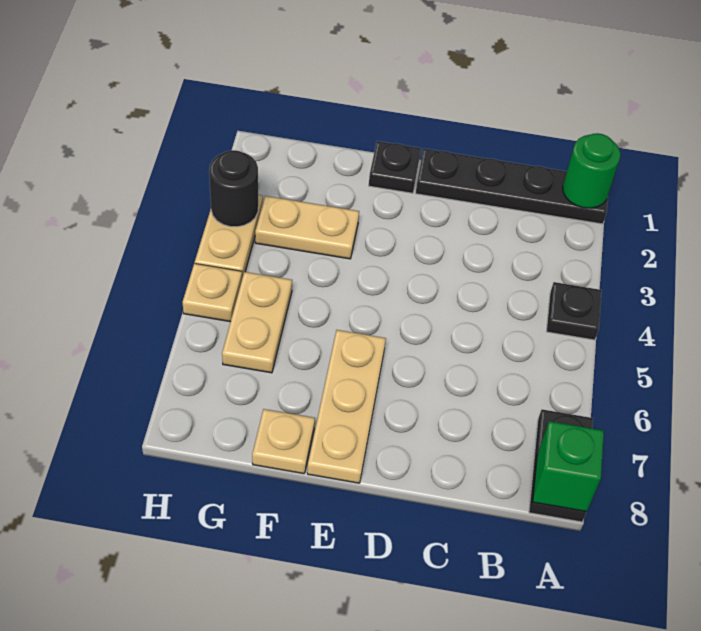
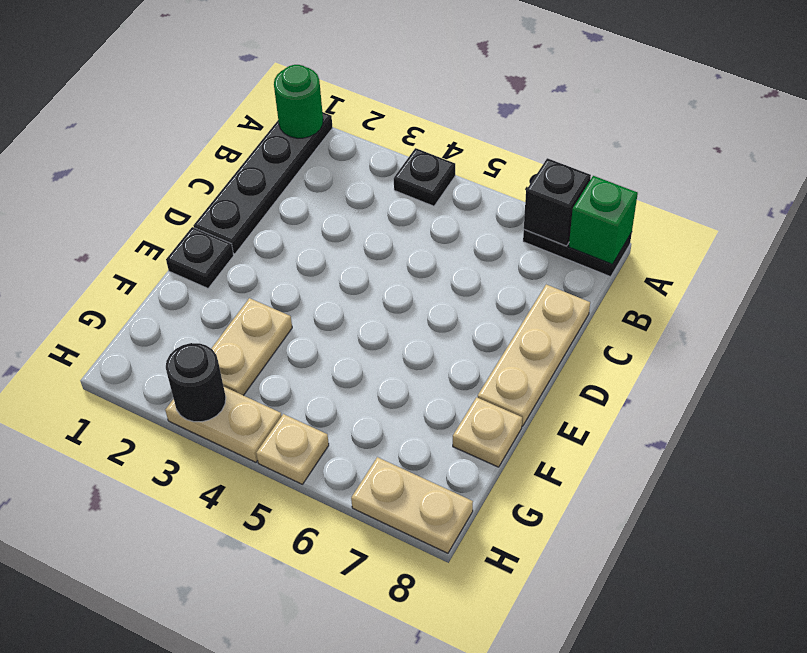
none -> black 1x1 brick [524,158,591,246]
tan 1x3 plate [307,330,386,483] -> tan 1x3 plate turned to [478,284,590,426]
tan 1x2 plate [222,272,292,373] -> tan 1x2 plate moved to [351,457,473,553]

